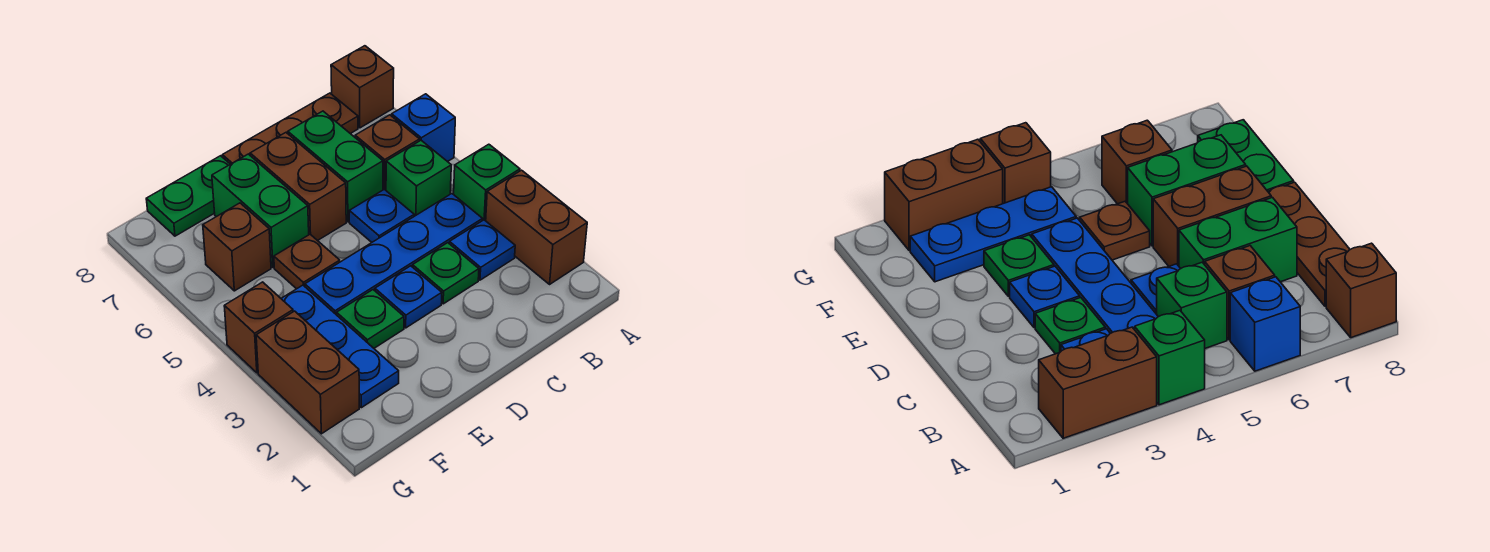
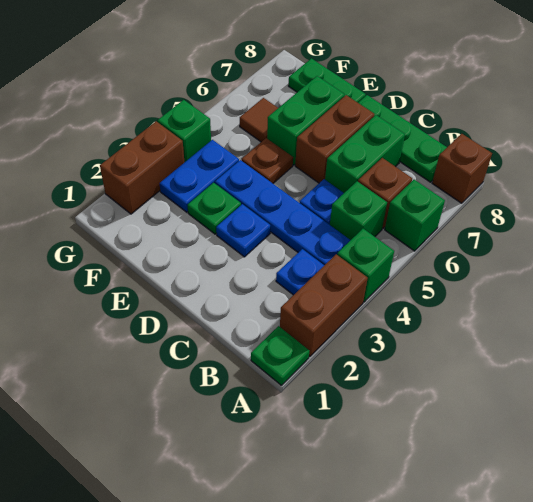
blue 1x1 brick [392,94,455,162] -> green 1x1 brick [385,180,445,251]
brown 1x3 plate [222,93,358,164] -> green 1x3 plate [358,95,447,182]
green 1x1 plate [413,243,479,304] -> green 1x1 plate moved to [251,326,309,385]
blue 1x3 plate [281,285,399,408] -> blue 1x2 plate [159,140,239,212]
brown 1x1 brick [203,203,271,291] -> brown 1x1 tile [240,98,278,142]
brown 1x1 brick [224,282,293,373] -> green 1x1 brick [158,100,211,162]

